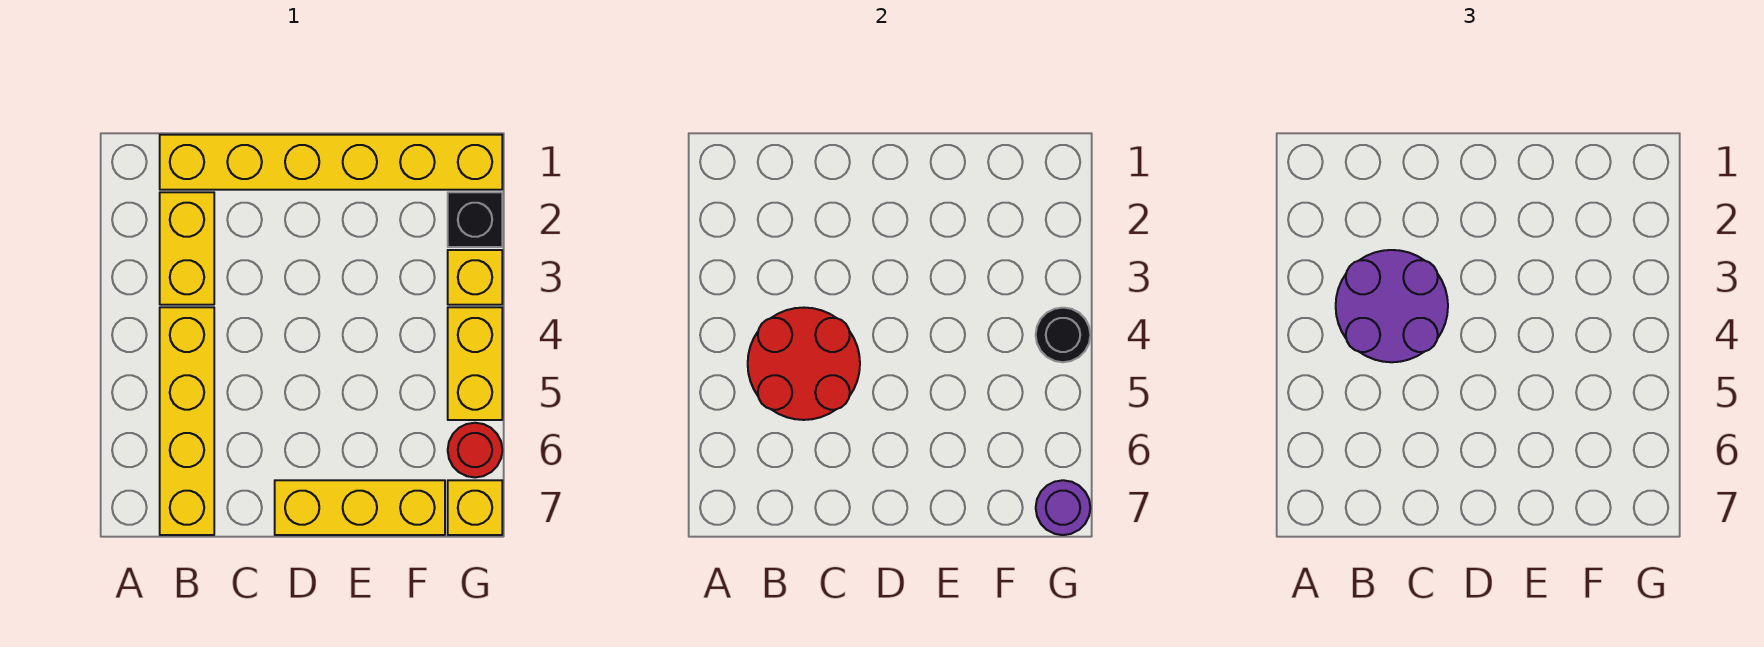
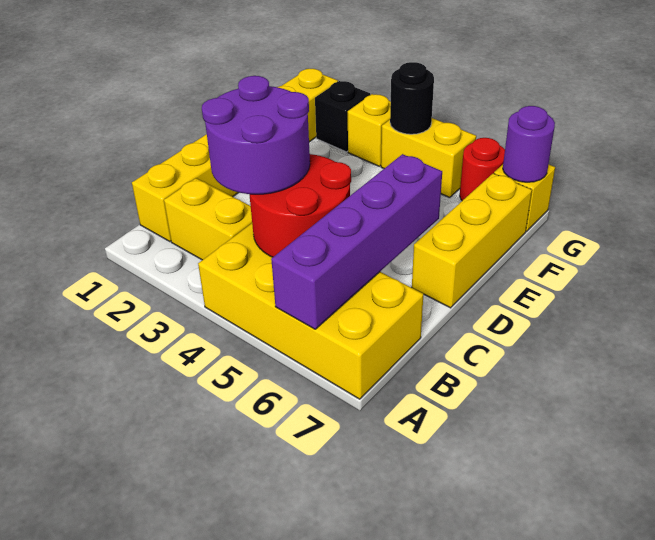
none -> purple 1x4 brick [271,154,442,329]
yellow 1x4 brick [160,307,214,535] -> yellow 2x4 brick [198,223,424,399]

